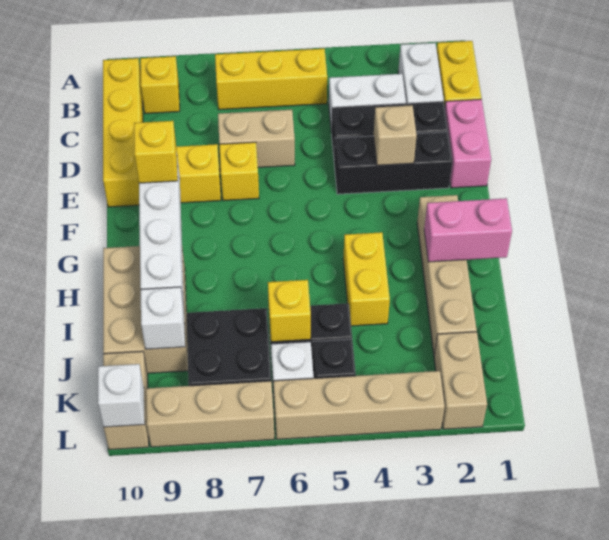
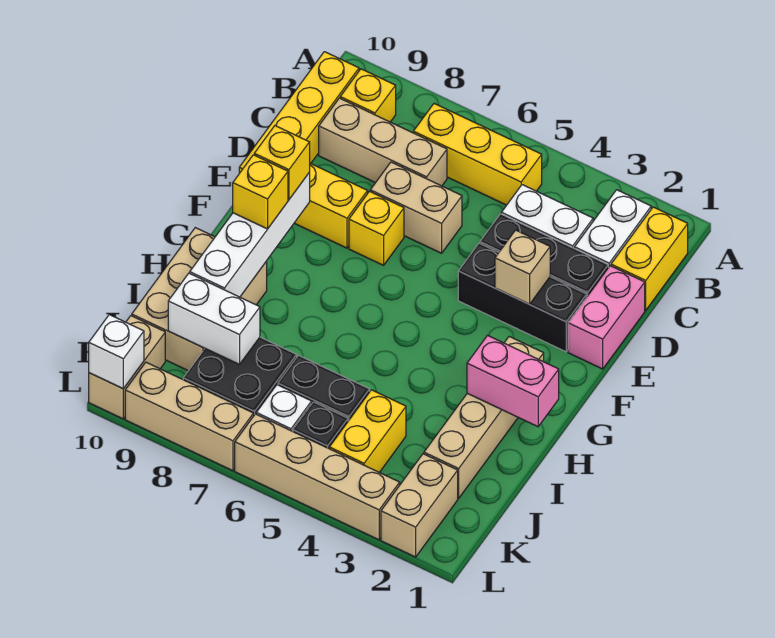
none -> tan 1x3 brick [319,98,447,186]
yellow 1x2 brick [343,232,390,326] -> yellow 1x2 brick moved to [329,390,406,472]
yellow 1x1 brick [268,280,311,342] -> yellow 1x1 brick moved to [233,155,288,229]
white 1x1 brick [141,287,185,349] -> white 1x2 brick [168,273,260,365]

